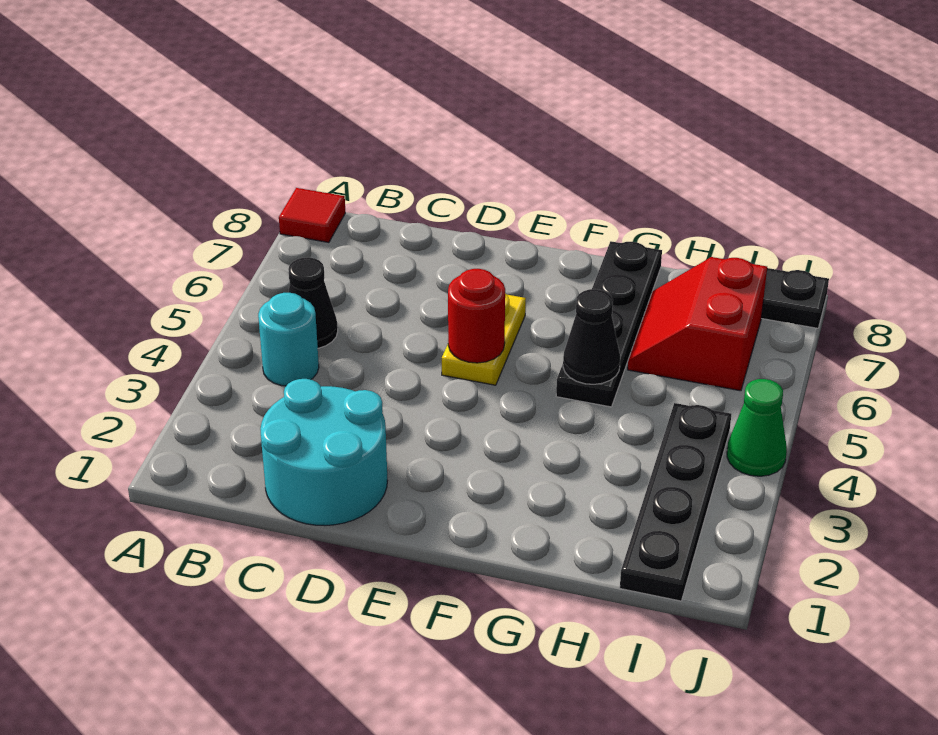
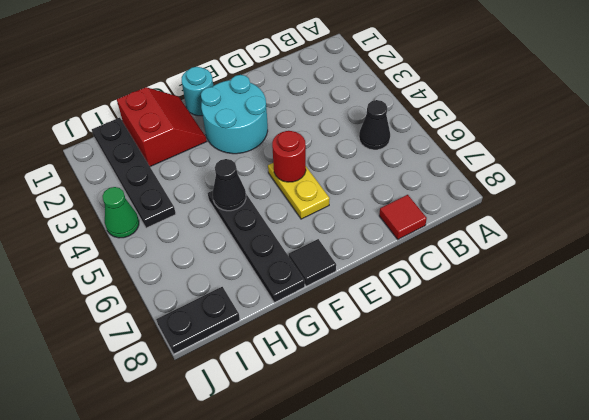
red 1x1 tile [279,188,345,242] -> red 1x1 tile moved to [379,195,427,239]
cyan 1x1 round brick [258,293,319,386] -> cyan 1x1 round brick moved to [182,67,213,116]
cyan 2x2 round brick [260,379,387,526] -> cyan 2x2 round brick moved to [201,75,268,154]
none -> black 1x1 tile [289,239,336,286]
red 2x2 slope [628,257,767,391] -> red 2x2 slope moved to [117,87,207,167]

